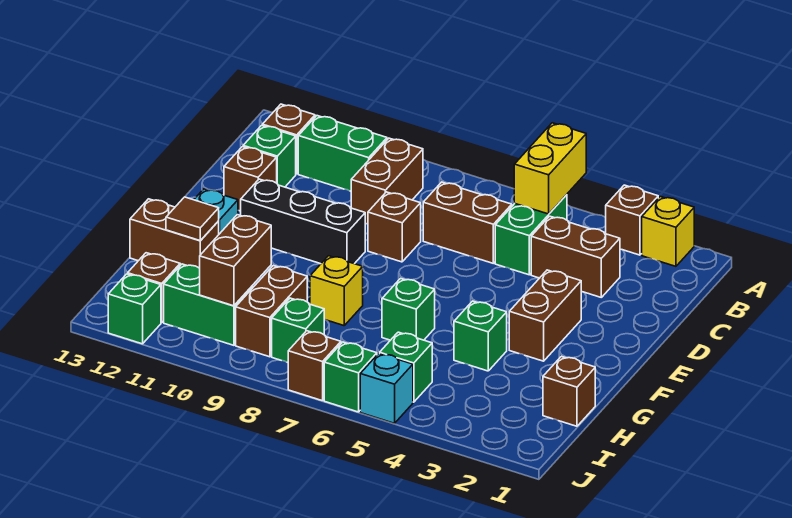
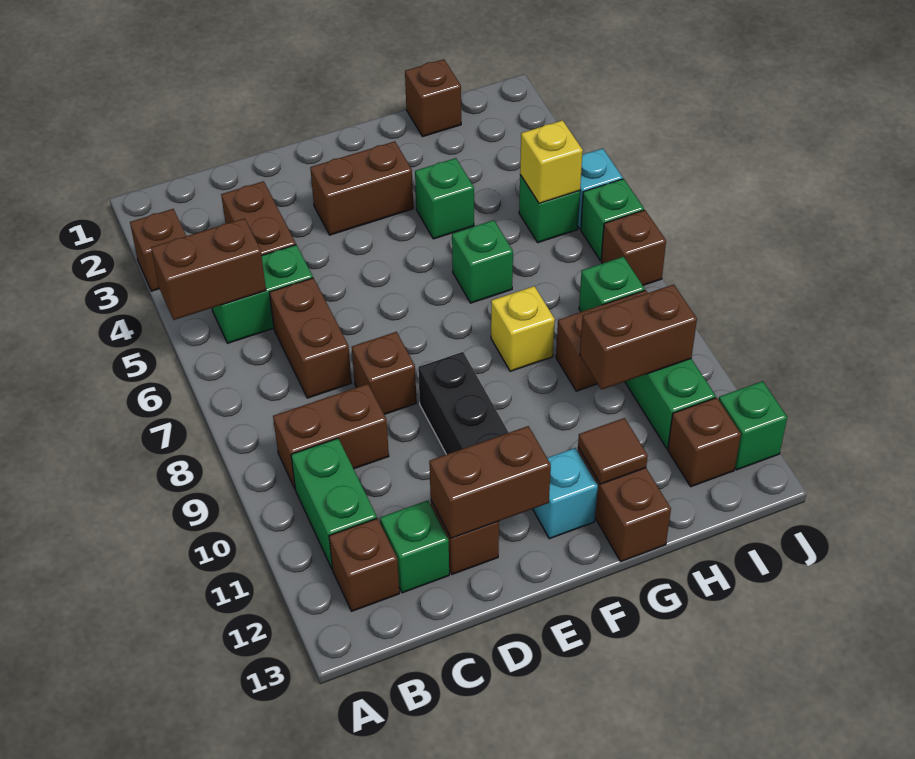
yellow 1x1 brick [642,197,694,266] -> yellow 1x1 brick moved to [520,120,583,203]
yellow 1x2 brick [514,123,586,214] -> brown 1x2 brick [151,218,266,320]
none -> brown 1x2 brick [429,426,551,538]

